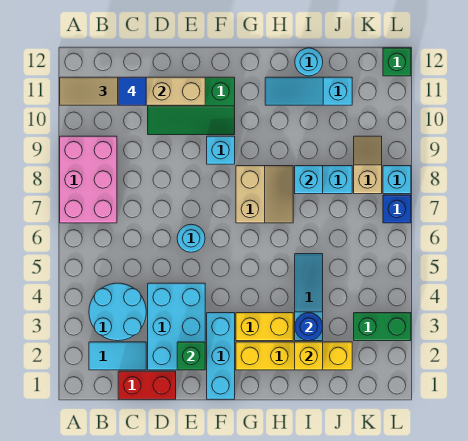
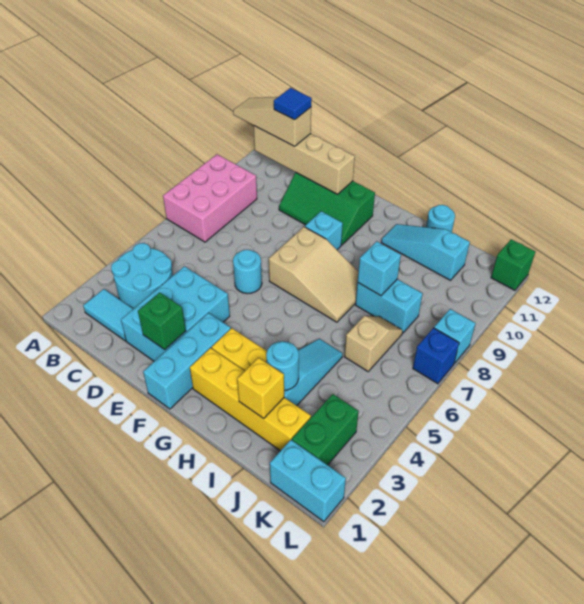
red 1x2 brick [118,371,176,399] -> none
tan 2x2 slope [236,166,293,223] -> tan 2x3 slope [269,227,358,322]
blue 1x1 round brick [295,313,323,341] -> cyan 1x1 round brick [266,341,299,390]
none -> cyan 1x2 brick [270,440,346,522]
green 1x2 brick [354,313,411,341] -> green 1x2 brick turned to [292,394,359,465]
tan 1x2 slope [354,136,382,194] -> tan 1x2 slope moved to [344,316,403,371]

